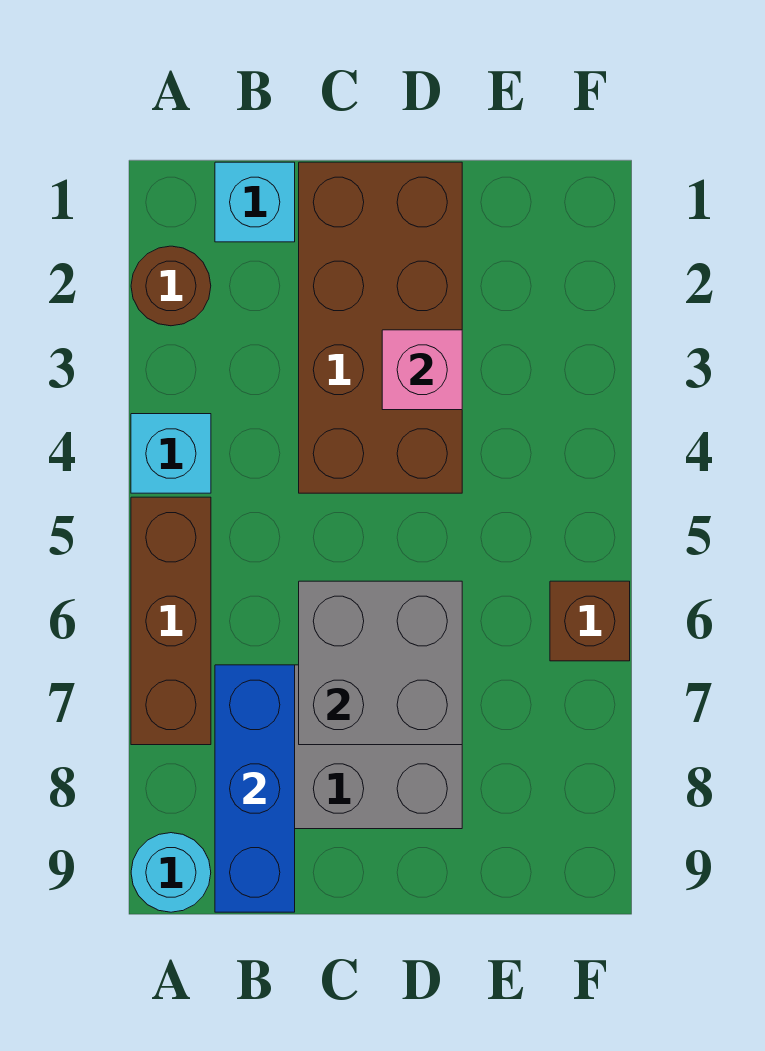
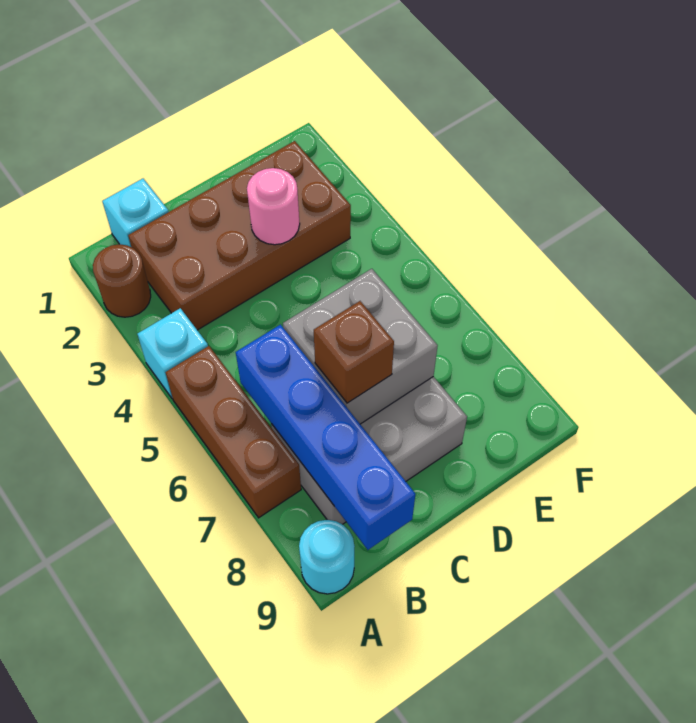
blue 1x3 brick [215,665,295,912] -> blue 1x4 brick [236,325,415,550]
brown 2x4 brick [299,162,462,493] -> brown 2x4 brick turned to [128,141,351,330]
pink 1x1 brick [382,330,462,410] -> pink 1x1 round brick [247,168,300,245]
brown 1x1 brick [550,581,630,661] -> brown 1x1 brick moved to [314,301,394,403]

